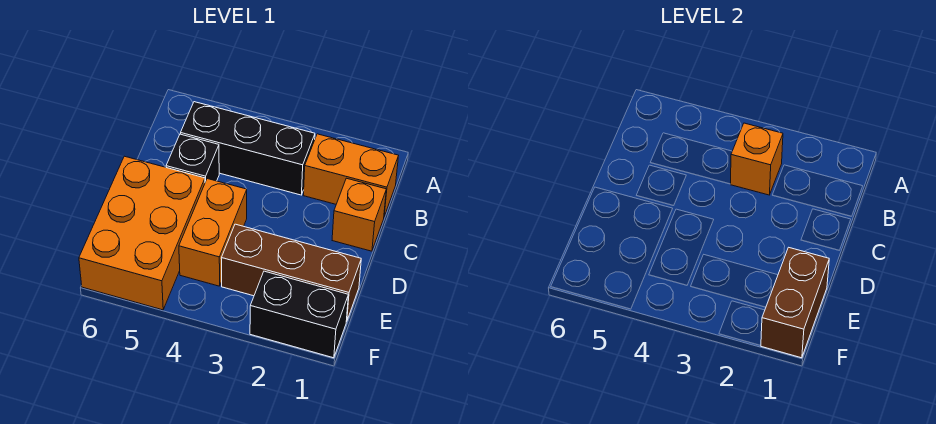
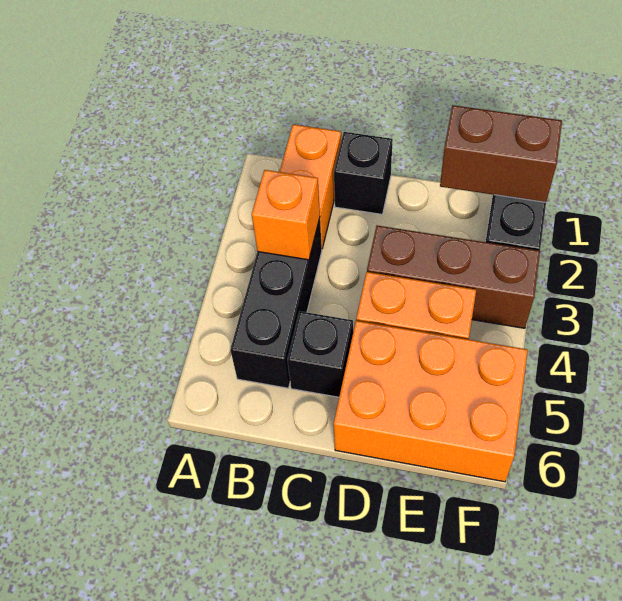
orange 1x1 brick [332,178,386,251] -> black 1x1 brick [334,132,393,214]
brown 1x3 brick [221,224,361,322] -> brown 1x3 brick turned to [367,226,540,328]

